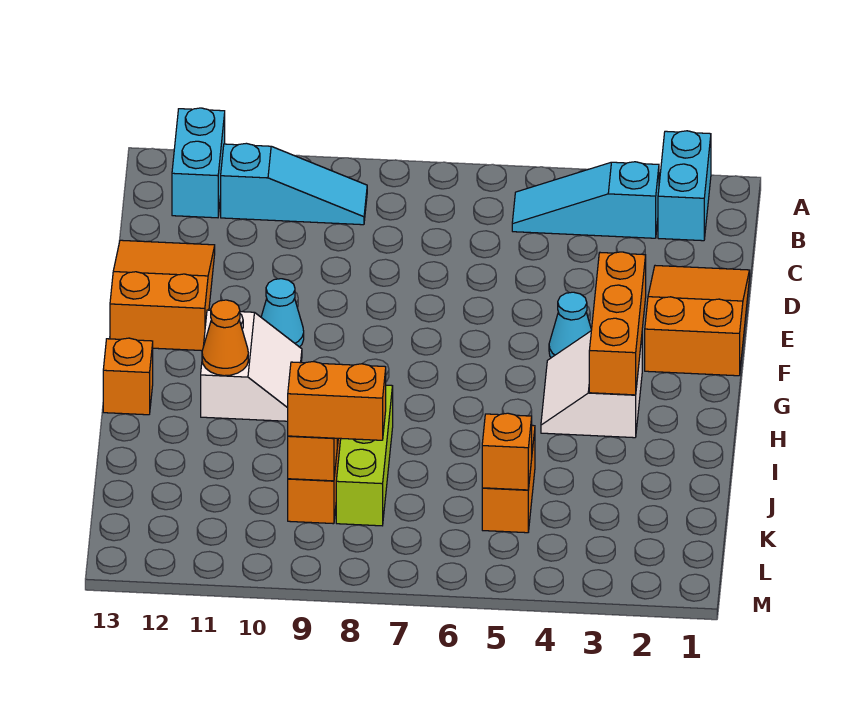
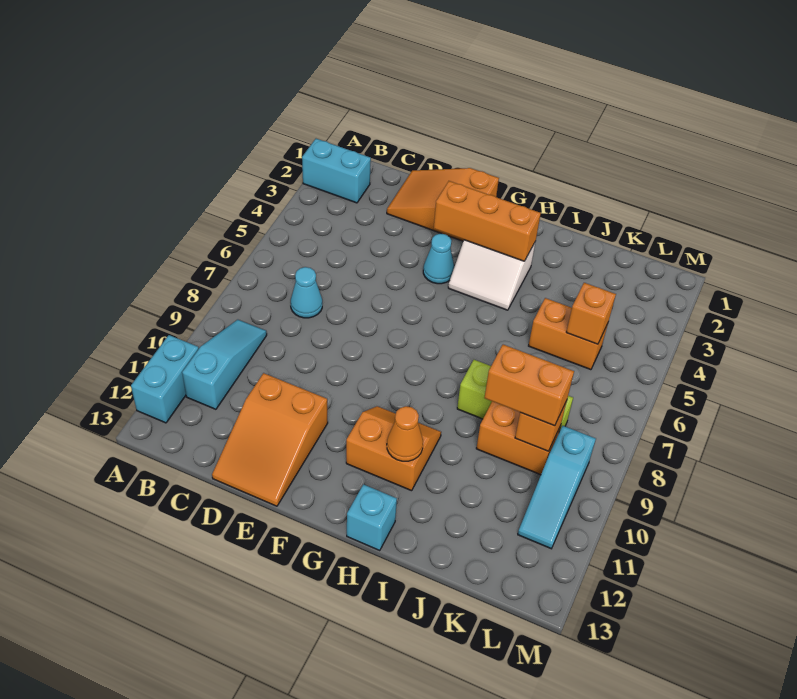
cyan 1x2 brick [172,108,225,218] -> cyan 1x2 brick turned to [131,335,199,423]
cyan 1x3 slope [512,162,659,238] -> cyan 1x3 slope moved to [518,426,596,549]
orange 2x3 slope [110,240,215,351] -> orange 2x3 slope turned to [212,373,328,506]
cyan 1x1 cone [261,279,304,347] -> cyan 1x1 cone moved to [291,267,322,318]
white 2x2 slope [201,310,302,421] -> orange 2x2 slope [346,406,441,491]
orange 1x1 brick [103,338,153,415] -> cyan 1x1 brick [347,484,397,550]
orange 1x2 brick [288,361,386,440] -> orange 1x2 brick turned to [484,345,574,426]

